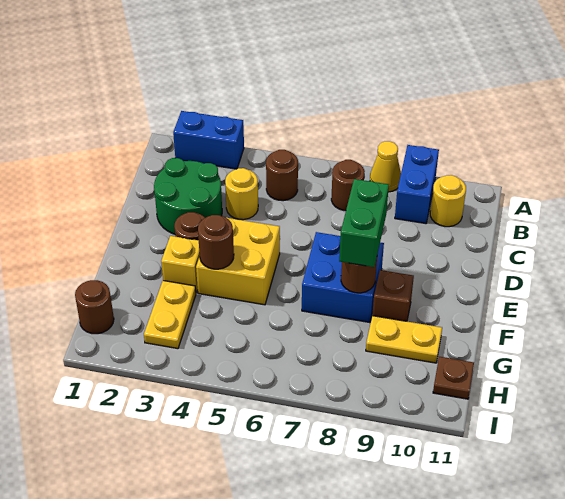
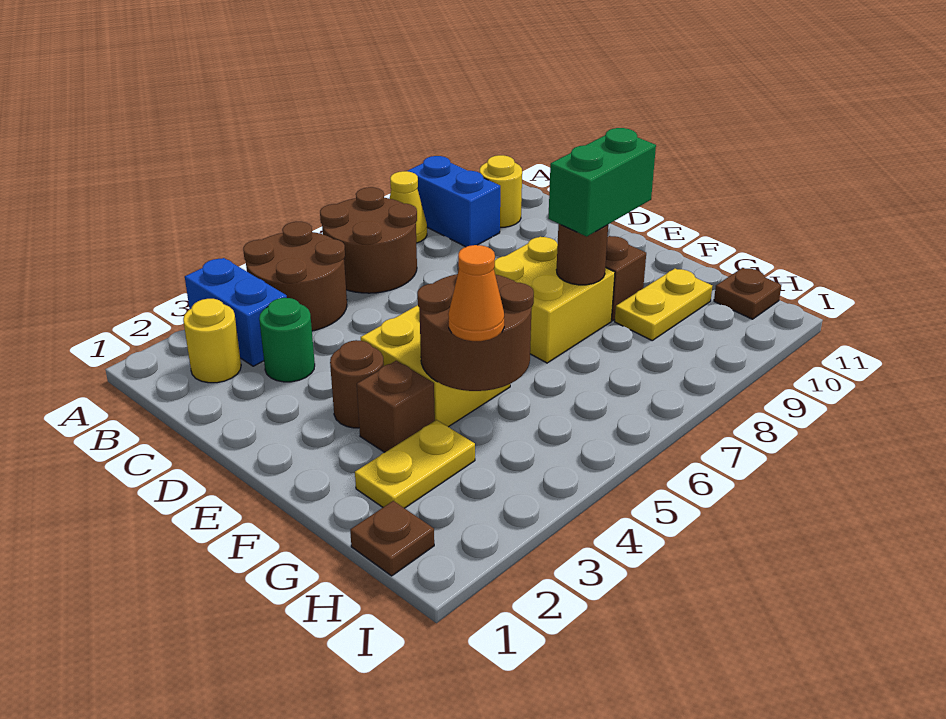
blue 1x2 brick [173,111,244,169] -> blue 1x2 brick turned to [185,258,287,366]
brown 1x1 round brick [266,150,298,201] -> brown 2x2 round brick [243,222,347,331]
brown 1x1 round brick [331,160,365,211] -> brown 2x2 round brick [320,187,417,293]
green 2x2 round brick [154,158,222,234] -> green 1x1 round brick [259,298,315,382]
yellow 1x1 round brick [225,168,258,220] -> yellow 1x1 round brick moved to [183,299,241,383]
blue 2x2 brick [302,232,384,323] -> yellow 2x2 brick [494,237,615,363]
green 1x2 brick [339,179,389,267] -> green 1x2 brick turned to [548,128,656,237]
yellow 1x1 brick [161,236,200,293] -> brown 1x1 brick [357,361,435,452]
brown 1x1 round brick [198,215,234,269] -> brown 2x2 round brick [417,268,534,391]
yellow 1x2 plate [144,281,196,349] -> yellow 1x2 plate turned to [355,420,475,508]
none -> orange 1x1 cone [448,245,504,341]
brown 1x1 round brick [75,280,114,334] -> brown 1x1 plate [350,501,434,576]

